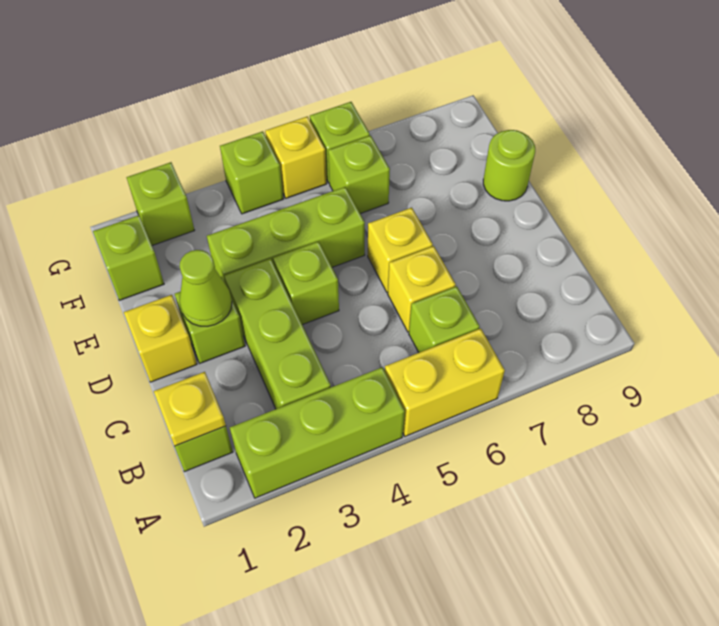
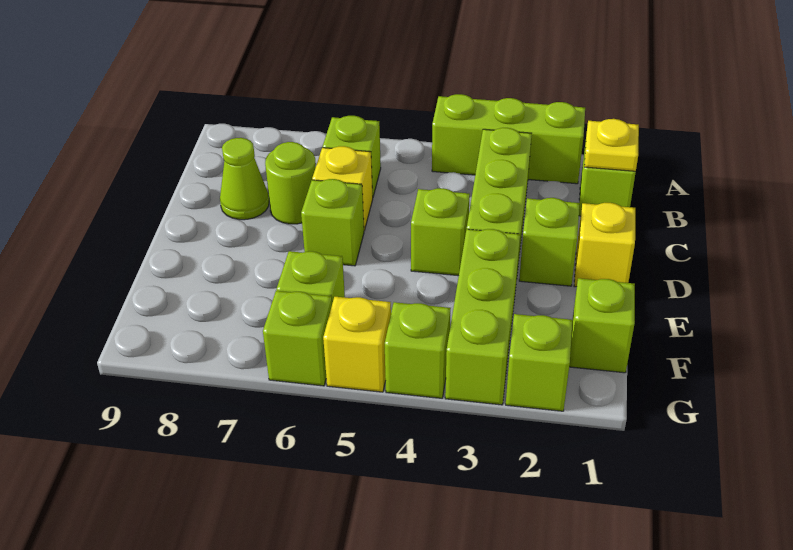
yellow 1x2 brick [385,328,505,436] -> none
lime 1x1 cone [180,250,232,326] -> lime 1x1 cone moved to [220,138,269,220]
yellow 1x1 brick [368,208,433,292] -> lime 1x1 brick [301,179,364,266]
lime 1x3 brick [207,187,365,284] -> lime 1x3 brick turned to [445,229,520,405]
lime 1x1 round brick [483,130,535,201] -> lime 1x1 round brick moved to [265,142,316,224]

